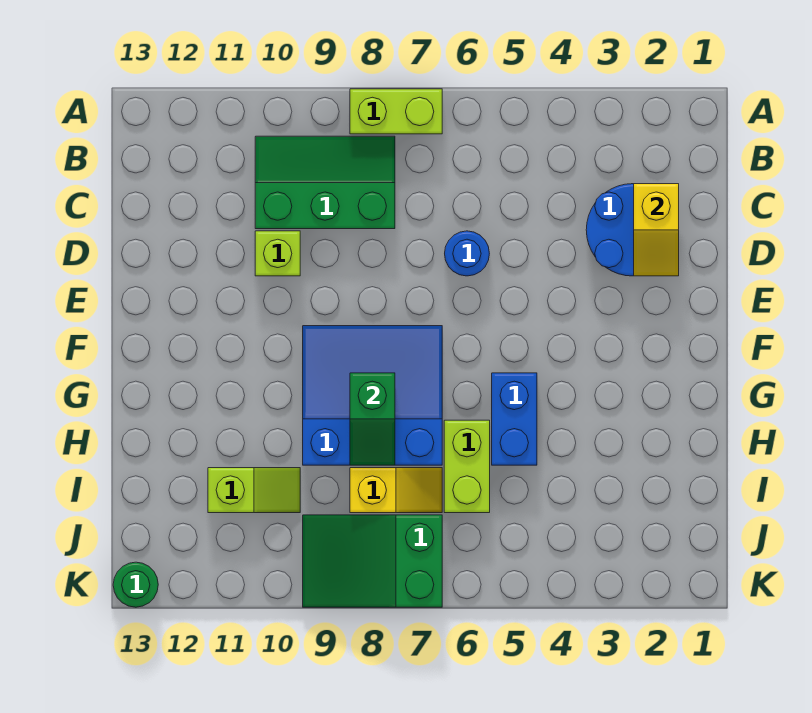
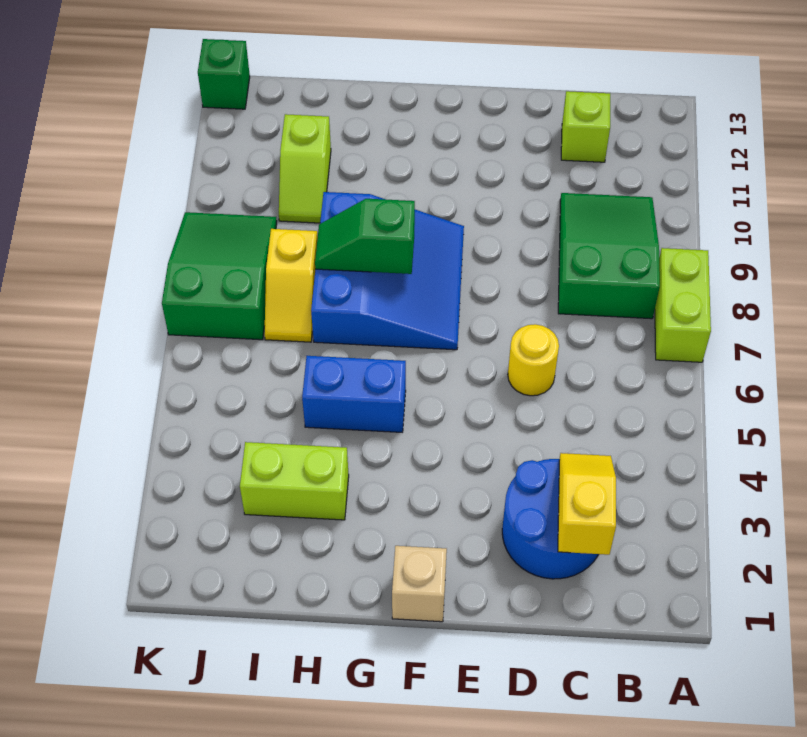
green 2x3 slope [255,136,395,229] -> green 2x3 slope turned to [558,193,660,319]
yellow 1x2 slope [634,184,679,276] -> yellow 1x2 slope turned to [558,453,616,555]
blue 1x1 round brick [445,231,489,276] -> yellow 1x1 round brick [508,324,559,396]
lime 1x1 brick [255,231,300,276] -> lime 1x1 brick moved to [561,91,610,162]
none -> tan 1x1 brick [392,546,447,622]
lime 1x2 brick [444,420,490,513] -> lime 1x2 brick moved to [240,442,349,520]
green 1x1 round brick [113,562,158,607] -> green 1x1 brick [198,39,250,109]

